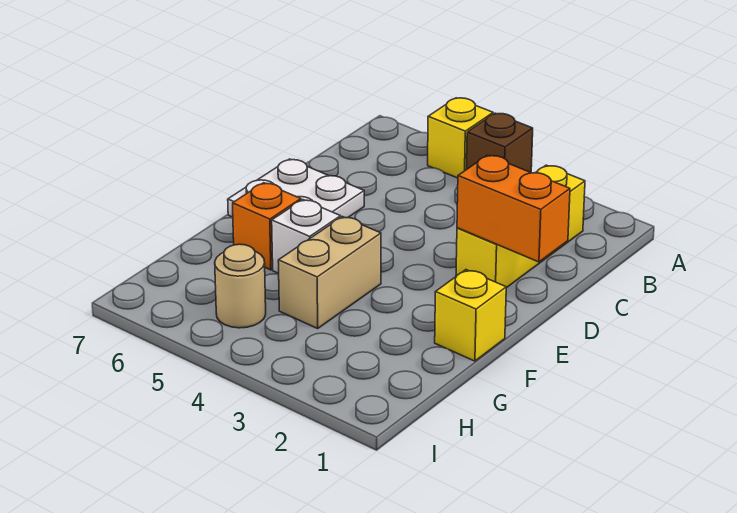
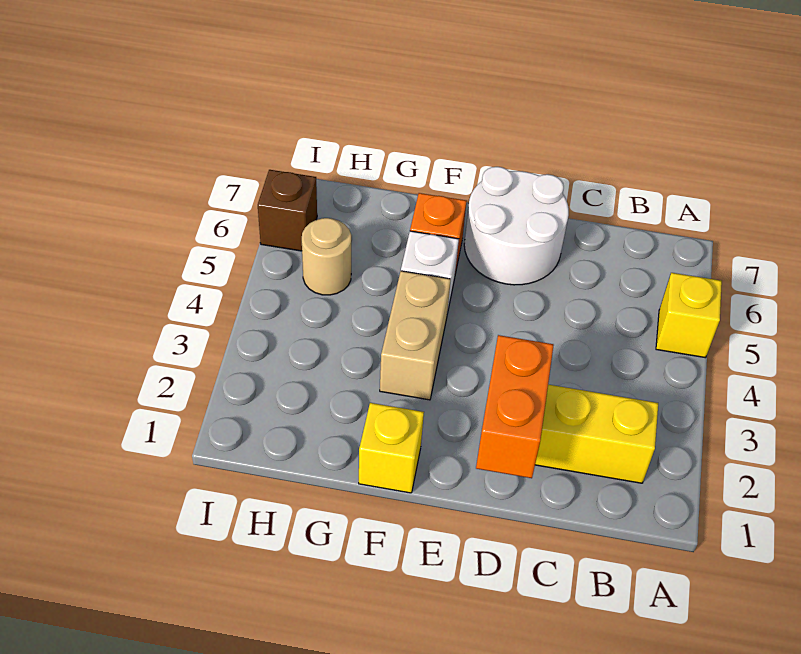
brown 1x1 brick [467,113,533,172] -> brown 1x1 brick moved to [258,170,317,251]
white 2x2 plate [228,159,364,218] -> white 2x2 round brick [464,167,569,285]
tan 1x2 brick [278,217,381,328] -> tan 1x2 brick turned to [380,271,451,400]

